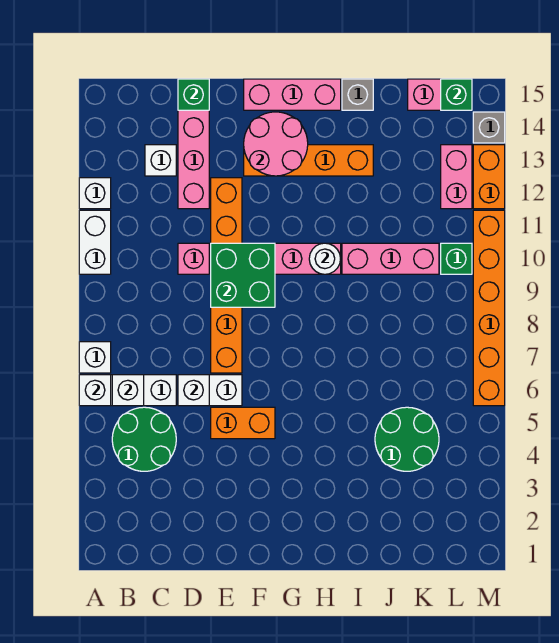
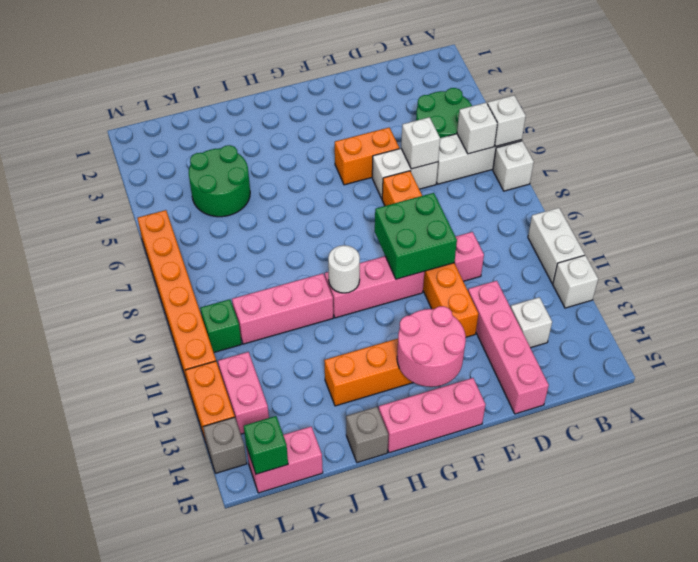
green 1x1 brick [178,79,209,110] -> none

